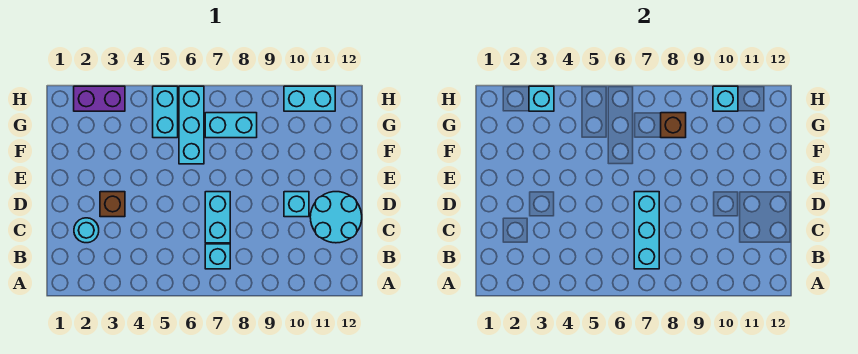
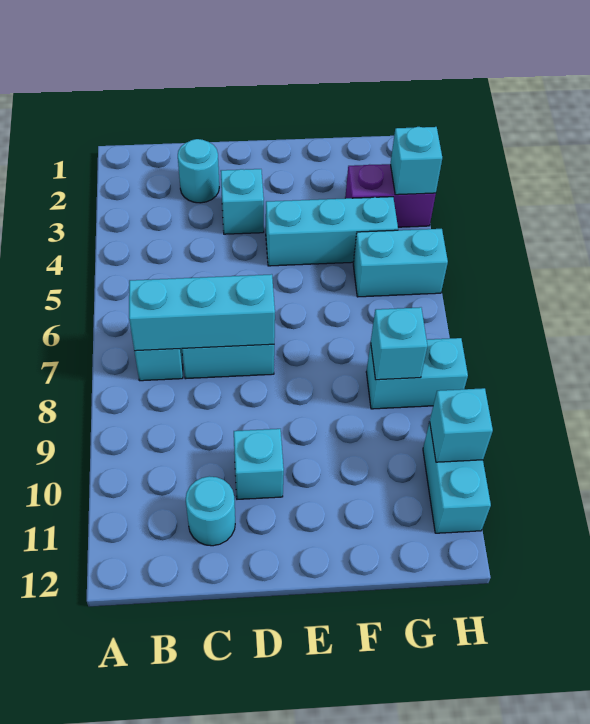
cyan 2x2 round brick [310,192,362,243] -> cyan 1x1 round brick [186,476,235,546]
brown 1x1 brick [100,192,125,217] -> cyan 1x1 brick [221,169,264,234]
cyan 1x3 brick [179,86,204,164] -> cyan 1x3 brick moved to [266,197,398,266]
cyan 1x2 brick [205,113,257,138] -> cyan 1x2 brick turned to [366,338,468,409]
brown 1x1 brick [661,113,686,138] -> cyan 1x1 brick [371,307,427,380]
purple 1x2 brick [74,86,125,111] -> purple 1x2 brick turned to [345,164,436,227]

